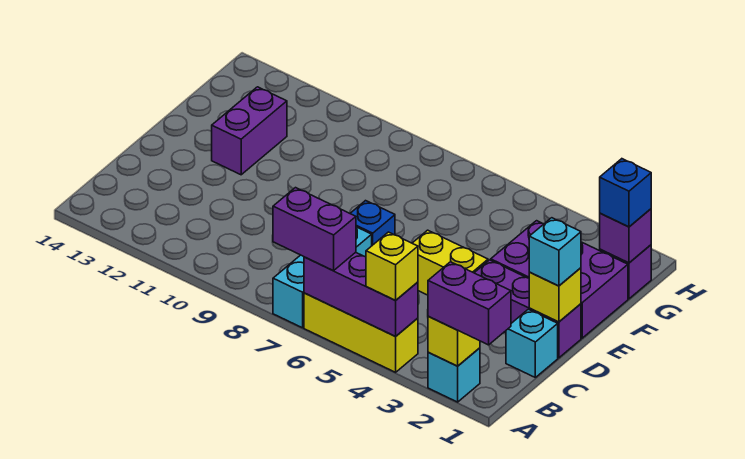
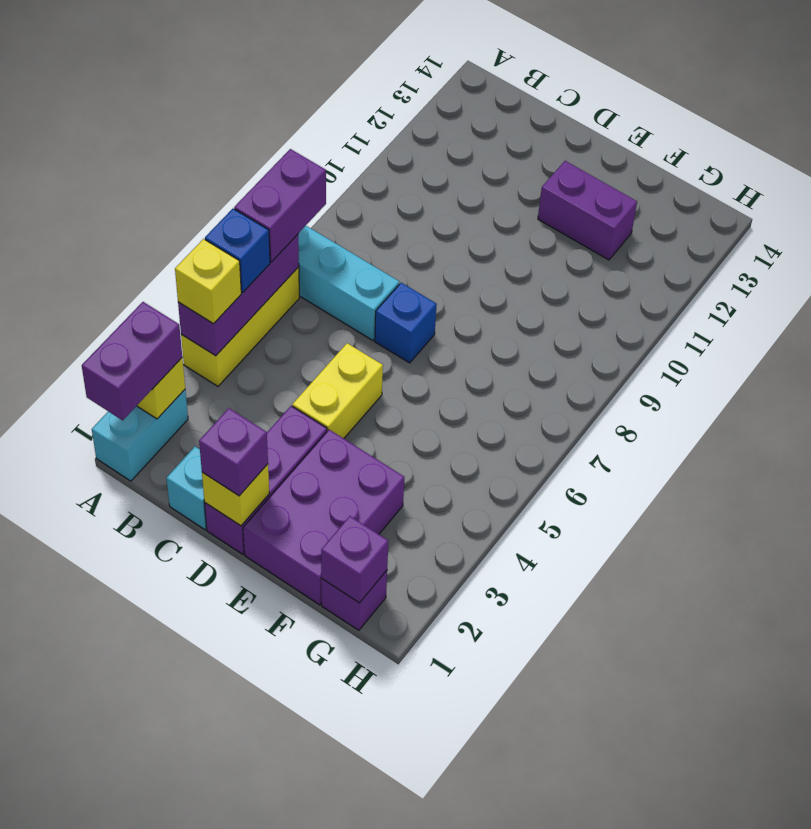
cyan 1x1 brick [428,348,480,402] -> cyan 1x2 brick [92,390,188,481]
cyan 1x1 brick [529,218,581,286] -> purple 1x1 brick [199,408,268,496]
blue 1x1 brick [600,159,651,227] -> blue 1x1 brick moved to [205,209,270,292]

